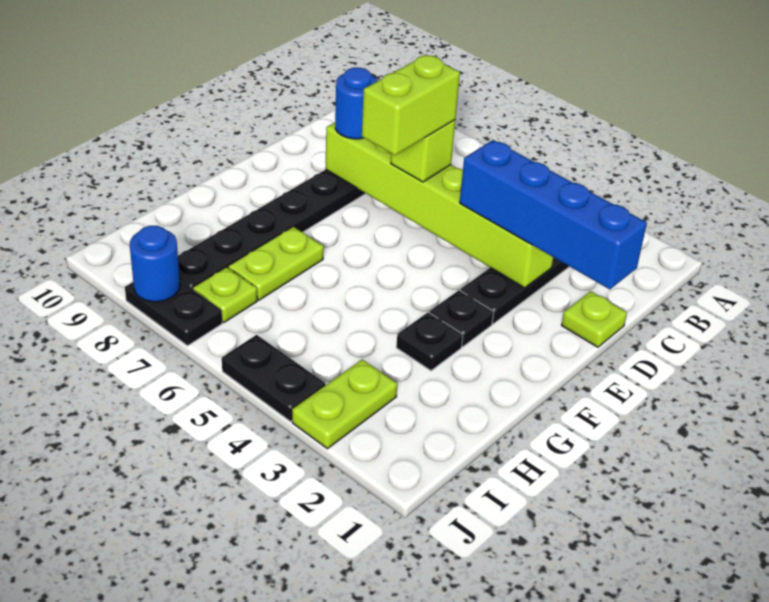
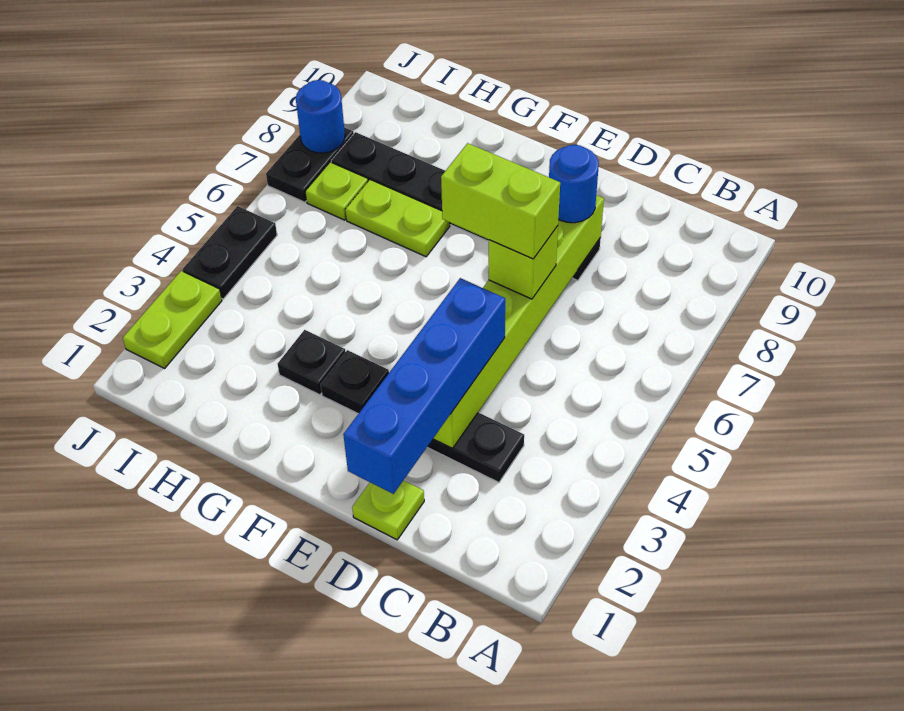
lime 1x2 plate [292,359,397,449] -> lime 1x2 plate turned to [123,271,222,368]

